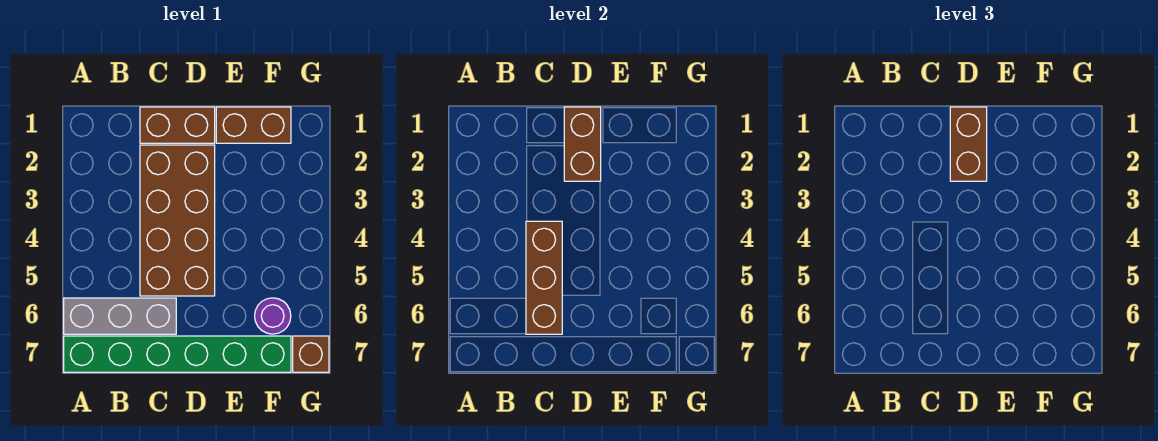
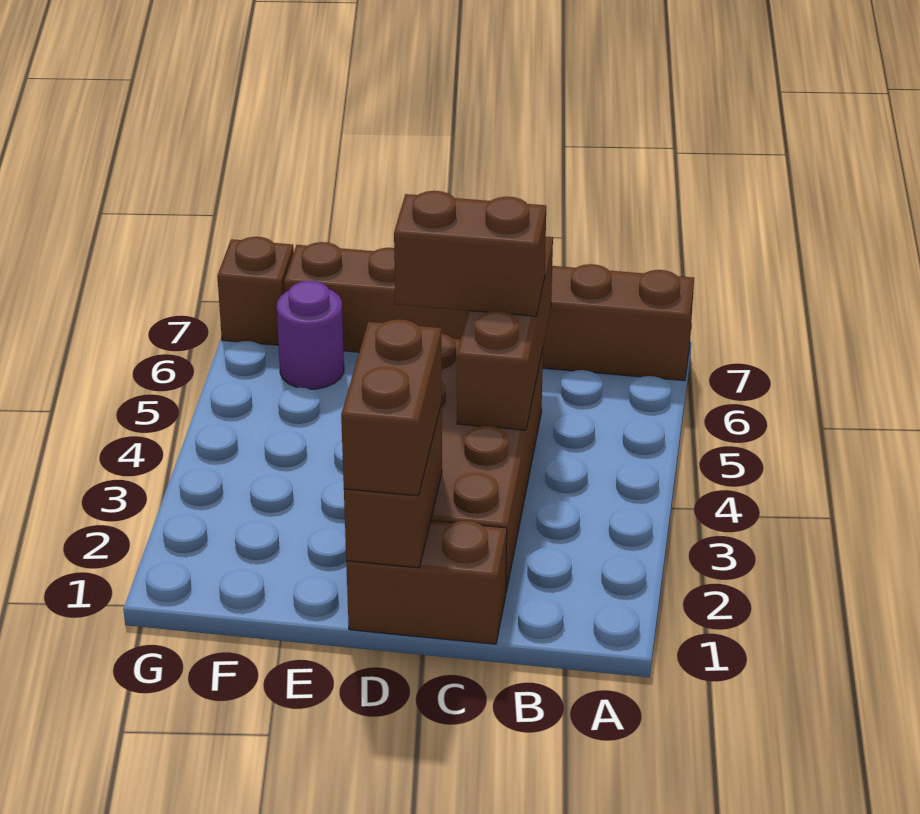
grey 1x3 brick [64,298,176,334] -> none
green 1x6 brick [64,336,291,372] -> brown 1x6 brick [284,242,694,381]
brown 1x2 brick [216,107,291,143] -> brown 1x2 brick moved to [394,191,546,316]

